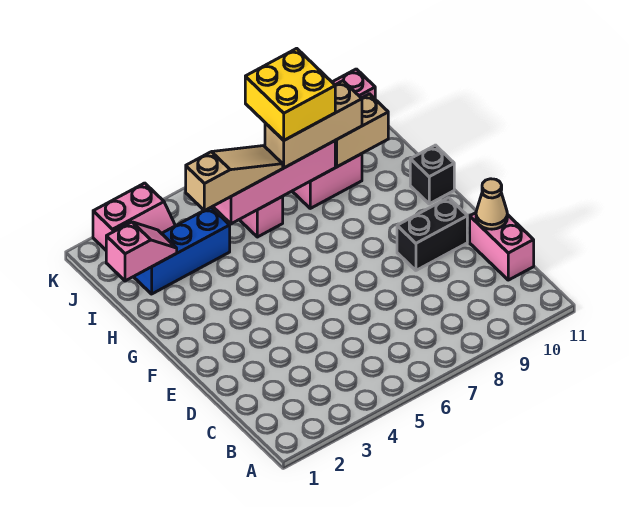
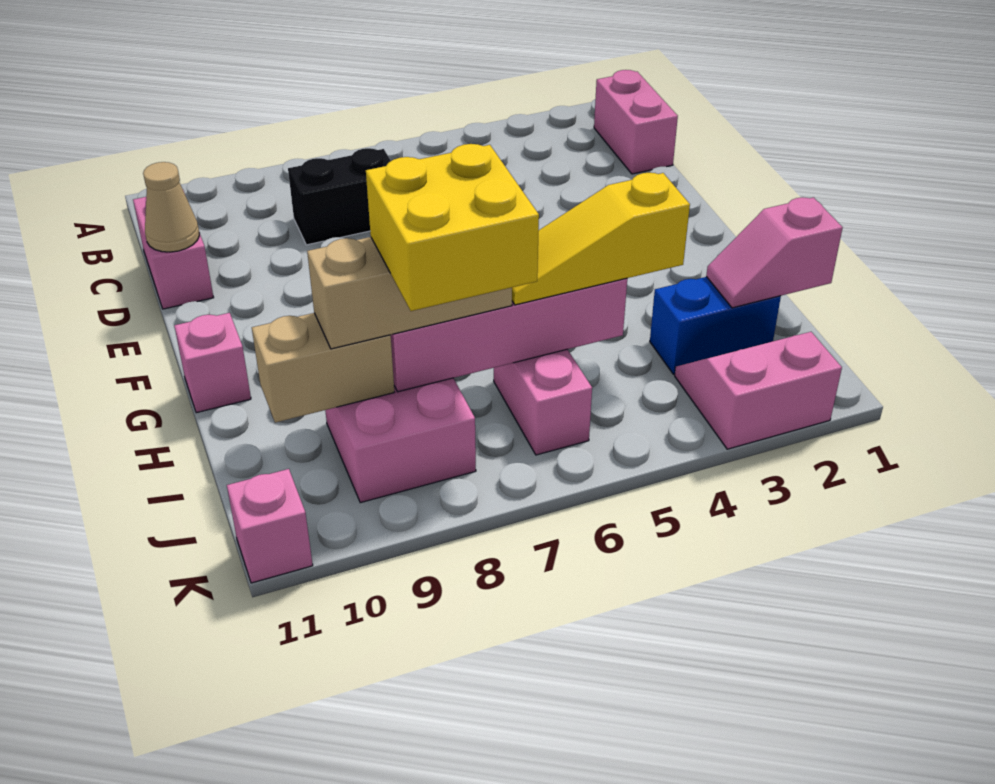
none -> pink 1x2 brick [594,70,678,174]
black 1x2 brick [397,198,467,270] -> black 1x2 brick moved to [288,148,391,245]
black 1x1 brick [410,145,454,204] -> pink 1x1 brick [174,313,251,413]
blue 1x3 brick [134,208,230,294] -> blue 1x2 brick [650,277,781,374]
tan 1x3 slope [186,146,283,211] -> yellow 1x3 slope [512,173,690,305]

